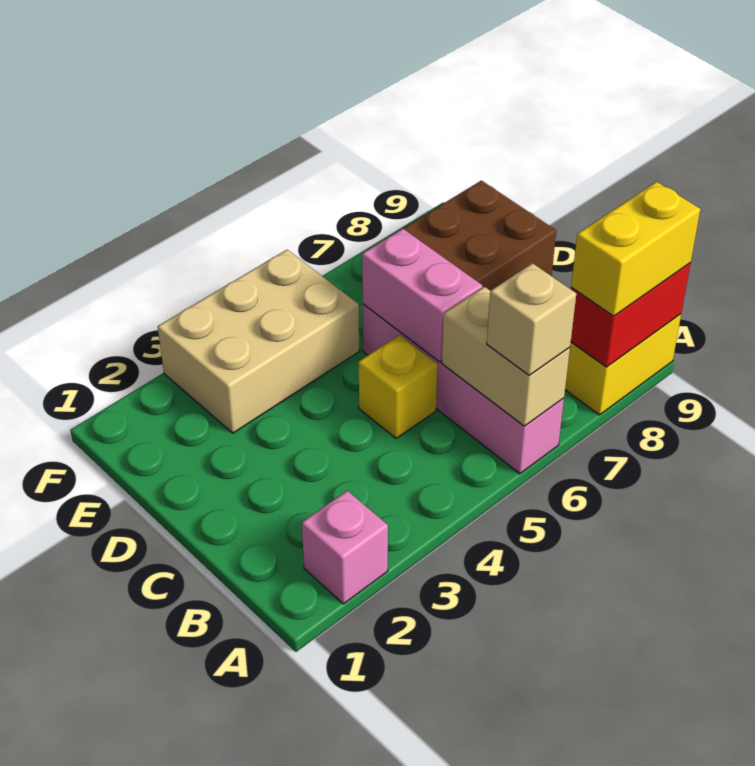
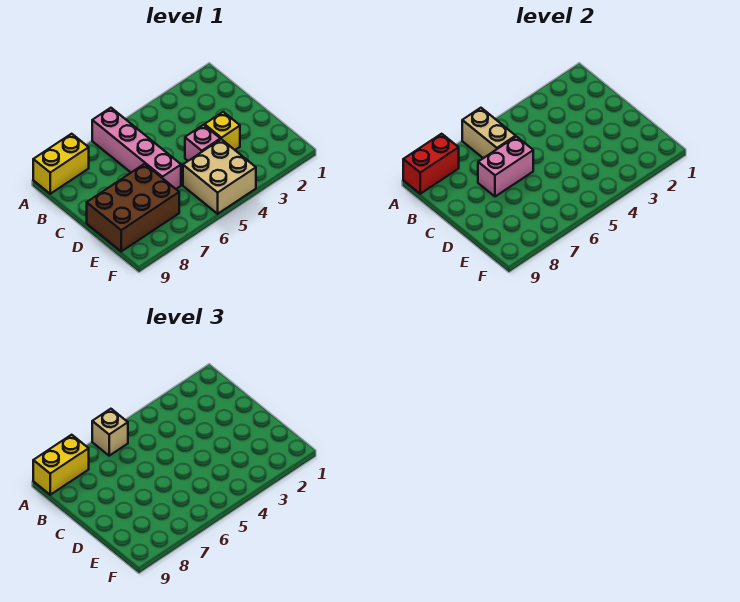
pink 1x1 brick [302,491,388,604] -> pink 1x1 brick moved to [185,125,220,161]
yellow 1x1 brick [359,335,438,438] -> yellow 1x1 brick moved to [205,112,240,150]
pink 1x2 brick [362,229,482,362] -> pink 1x2 brick turned to [478,137,533,197]
tan 2x3 brick [158,250,359,433] -> tan 2x2 brick [183,139,256,214]

